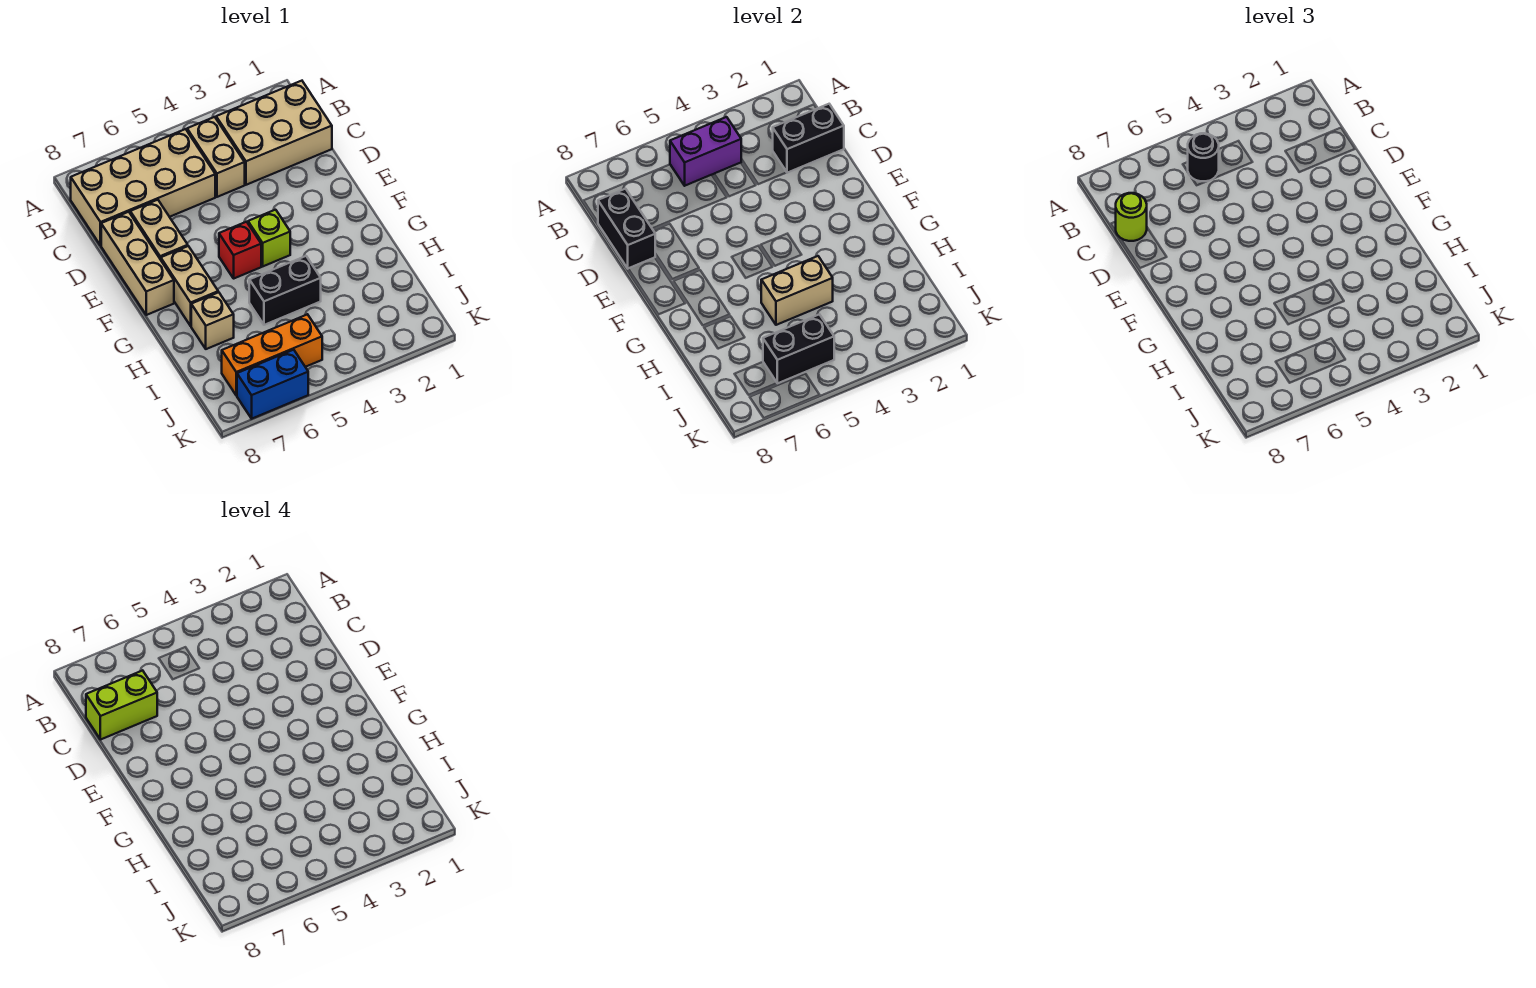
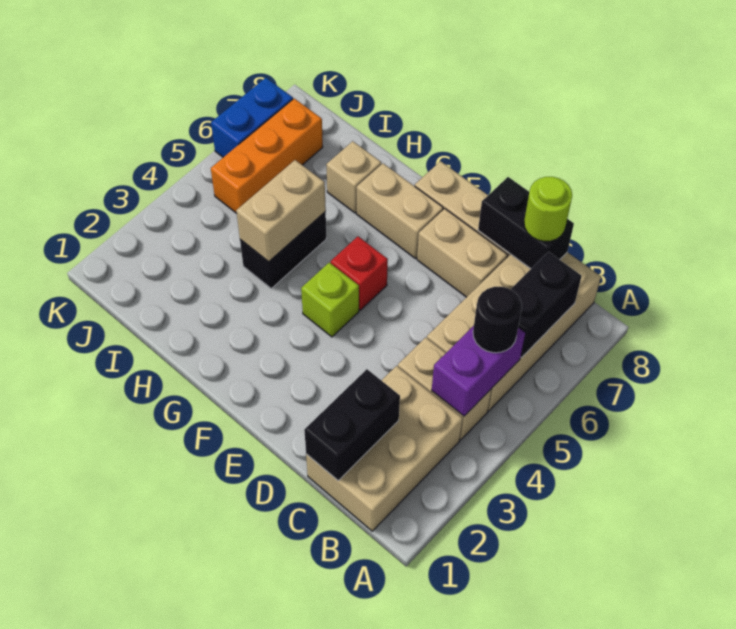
lime 1x2 brick [86,670,157,740] -> none
black 1x2 brick [763,314,834,383] -> black 1x2 brick moved to [510,252,582,358]

